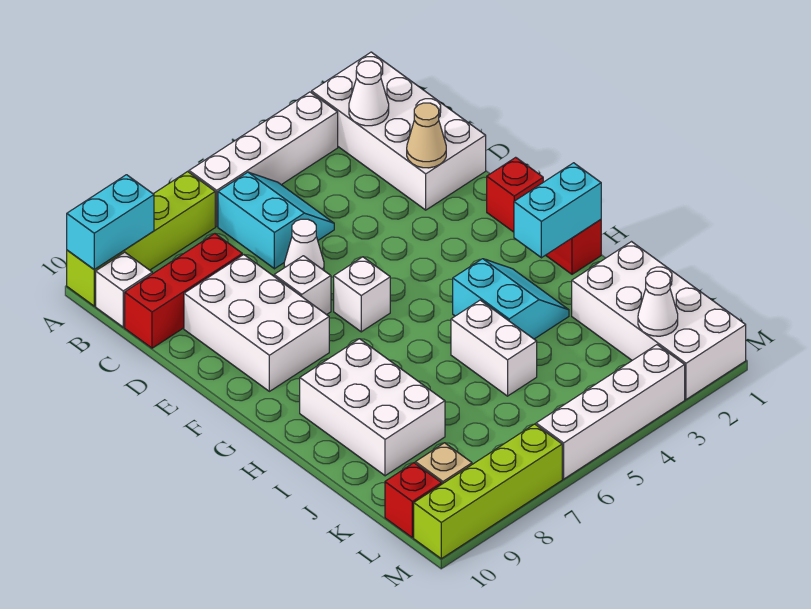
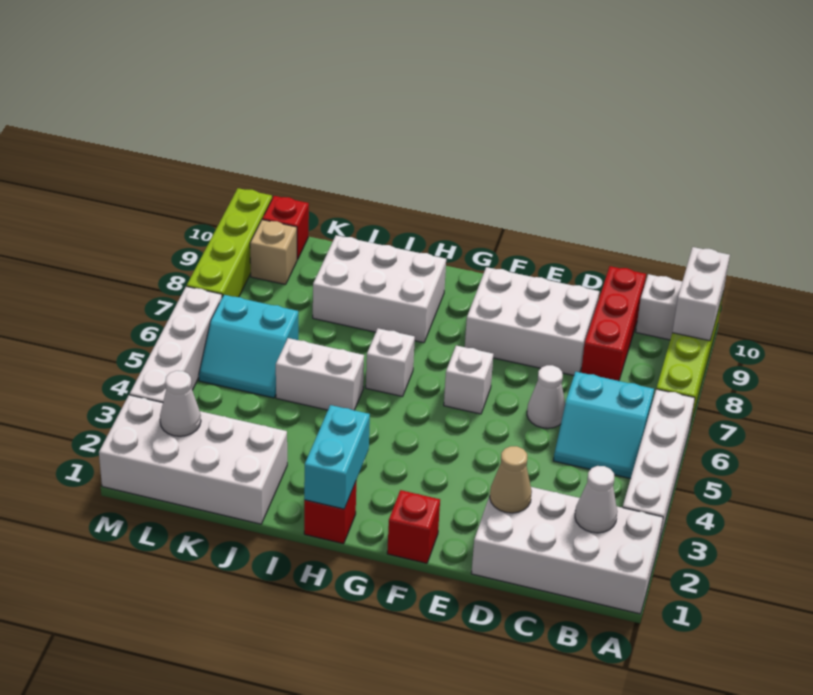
cyan 1x2 brick [67,175,154,270] -> white 1x2 brick [672,247,730,341]
white 1x1 brick [274,256,331,315] -> white 1x1 brick moved to [366,328,415,396]
cyan 2x2 slope [453,259,569,339] -> cyan 2x2 slope moved to [199,295,298,398]

